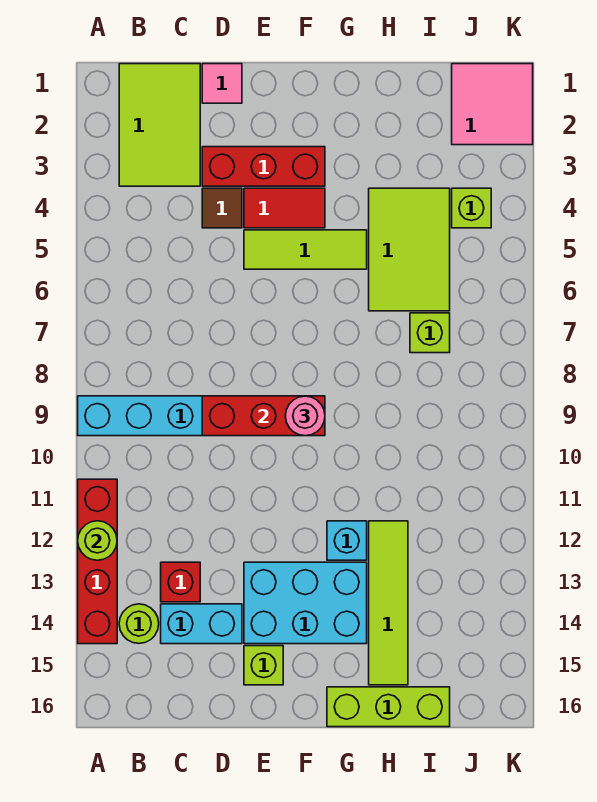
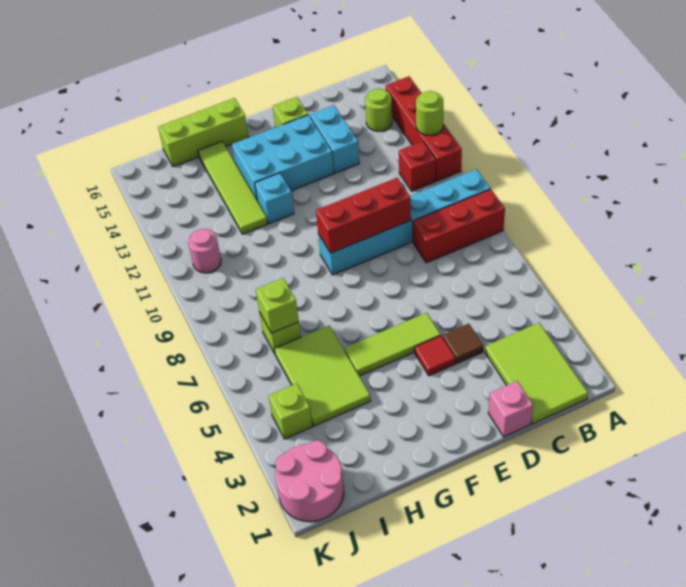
red 1x1 brick [161,562,200,602] -> red 1x1 brick moved to [399,141,436,191]
cyan 1x2 brick [161,604,242,644] -> cyan 1x2 brick turned to [310,105,359,173]
pink 1x1 tile [202,64,242,103] -> pink 1x1 brick [488,381,533,437]
red 1x3 brick [202,147,325,186] -> red 1x3 brick moved to [413,189,505,263]
red 1x2 tile [244,188,325,228] -> red 1x1 tile [415,336,456,376]
pink 1x1 round brick [286,396,325,436] -> pink 1x1 round brick moved to [188,229,221,273]
none -> lime 1x1 brick [256,278,299,333]
pink 2x2 tile [452,64,533,145] -> pink 2x2 round brick [275,440,344,522]

